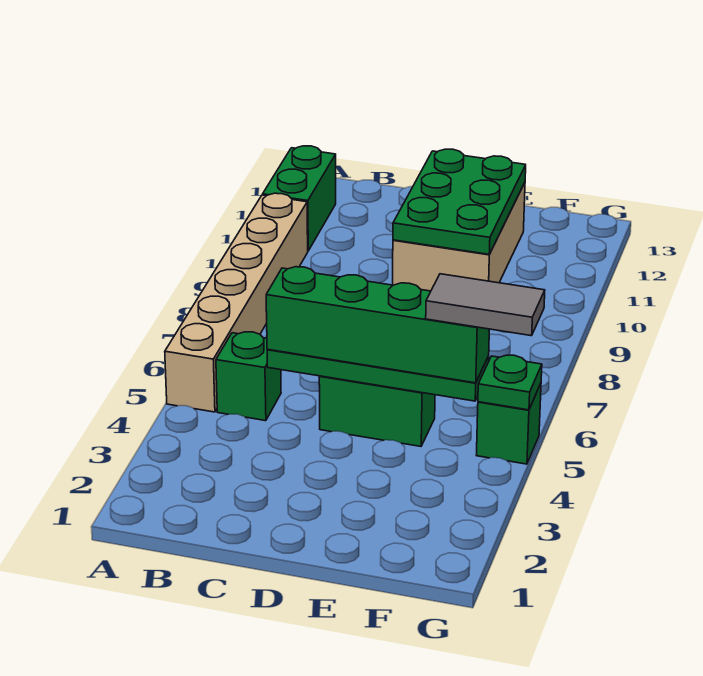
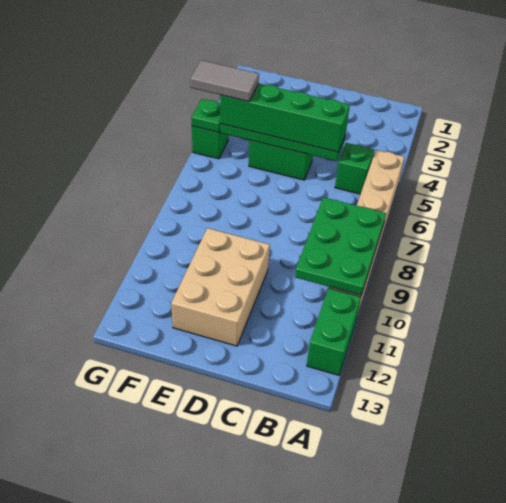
green 2x3 plate [393,149,526,254] -> green 2x3 plate moved to [295,197,386,295]

